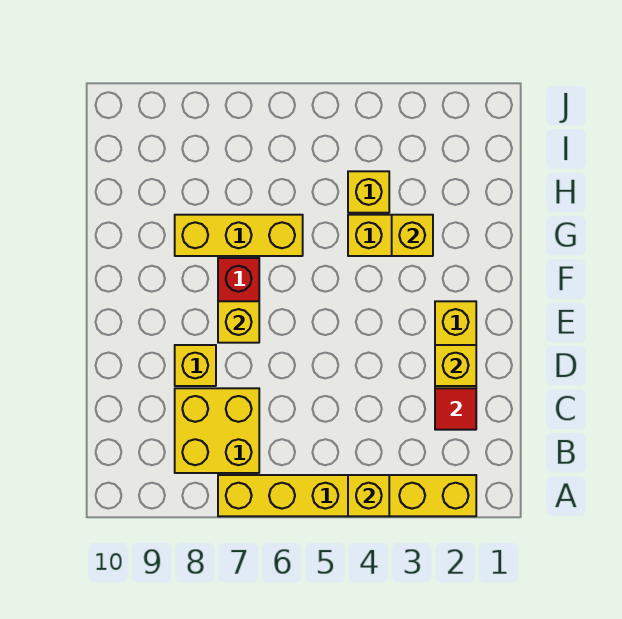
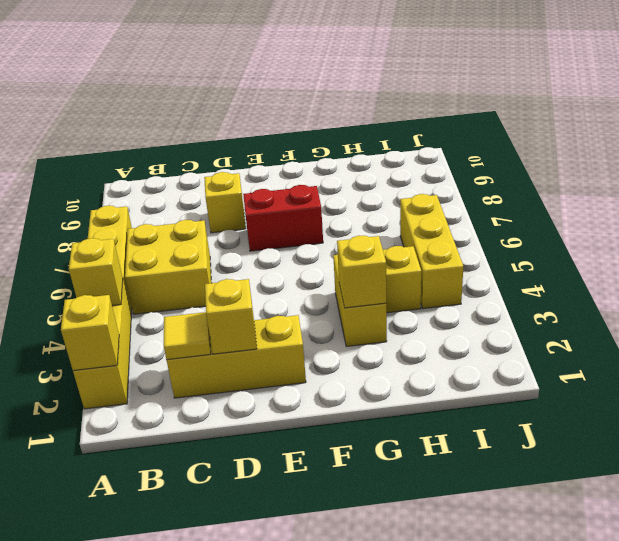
yellow 2x2 brick [175,388,259,473] -> yellow 2x2 brick moved to [125,220,211,314]
red 1x1 tile [435,388,476,430] -> yellow 1x1 tile [164,312,211,360]
yellow 1x1 brick [218,301,259,343] -> yellow 1x1 brick moved to [61,295,119,371]
yellow 1x3 brick [175,215,303,256] -> yellow 1x3 brick moved to [400,194,463,309]

